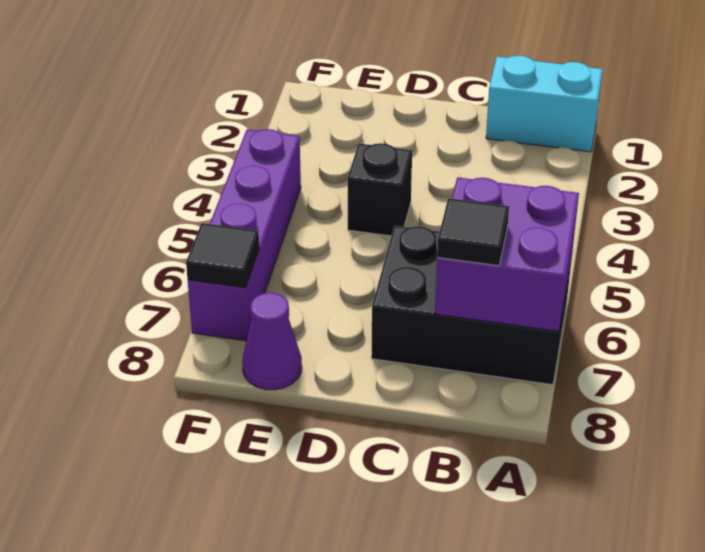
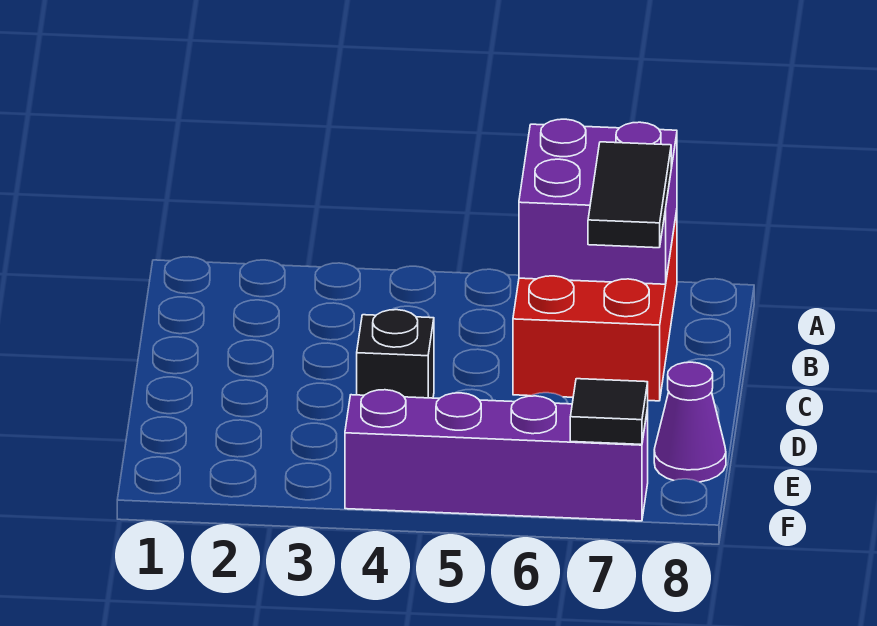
cyan 1x2 brick [486,56,602,152] -> none
black 2x3 brick [371,226,572,385] -> red 2x3 brick [513,211,677,401]
black 1x1 tile [437,198,509,266] -> black 1x2 tile [588,142,671,248]

